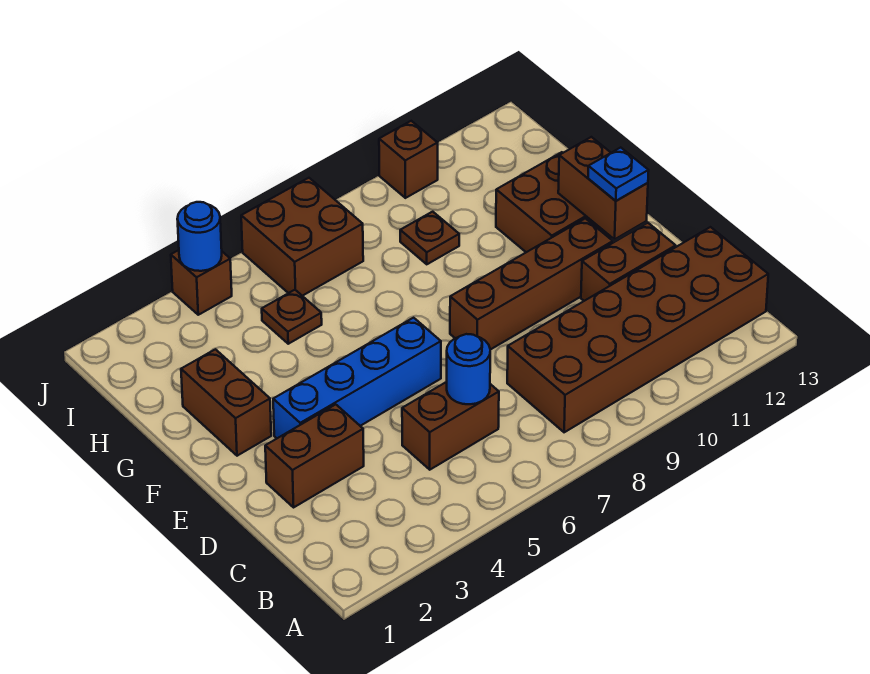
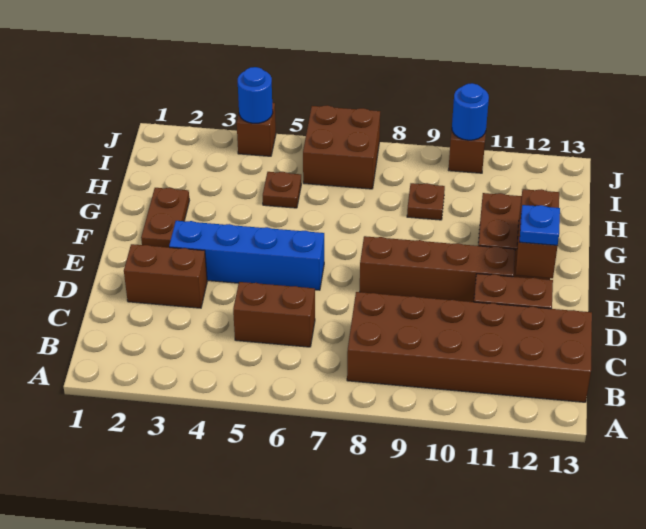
blue 1x1 round brick [447,334,490,404] -> blue 1x1 round brick moved to [452,83,489,140]
brown 1x2 brick [181,349,271,456] -> brown 1x2 plate [141,188,189,247]

